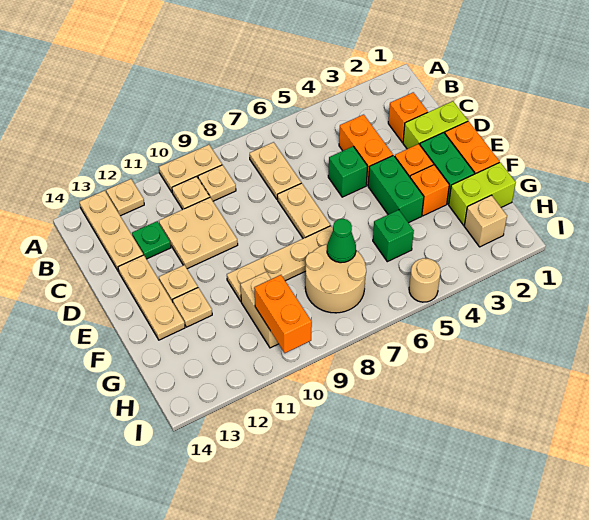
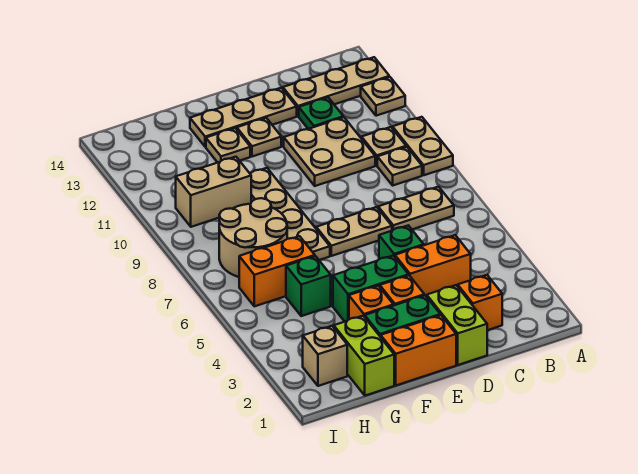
green 1x1 cone [327,219,356,263] -> none
orange 1x2 brick [254,275,312,353] -> orange 1x2 brick moved to [239,236,315,306]
tan 1x1 round brick [409,258,441,302] -> none

